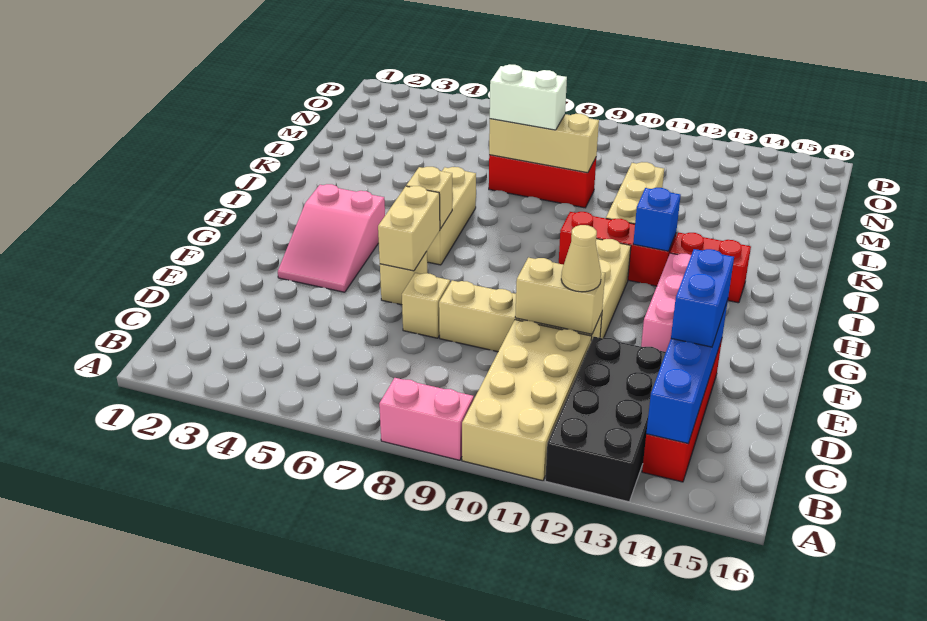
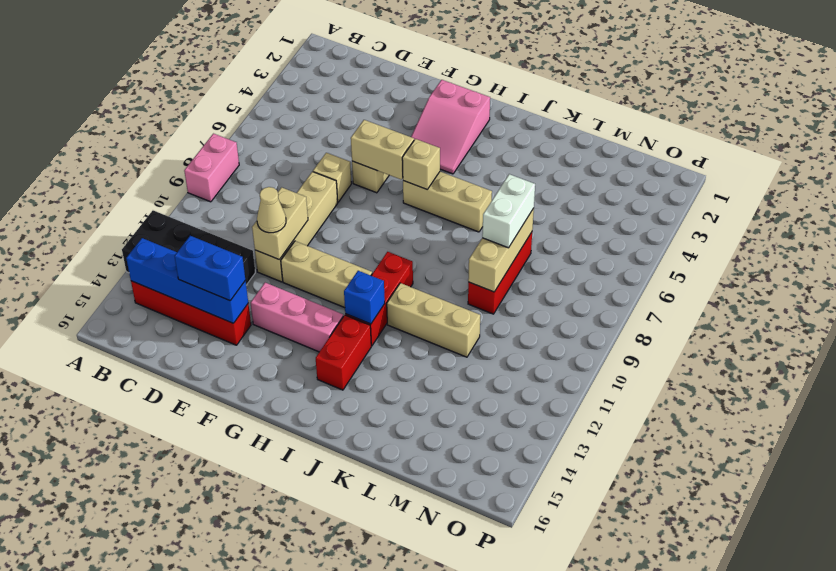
tan 2x4 brick [462,320,592,481] -> none
pink 2x3 slope [278,184,385,292] -> pink 2x3 slope turned to [411,80,490,174]

